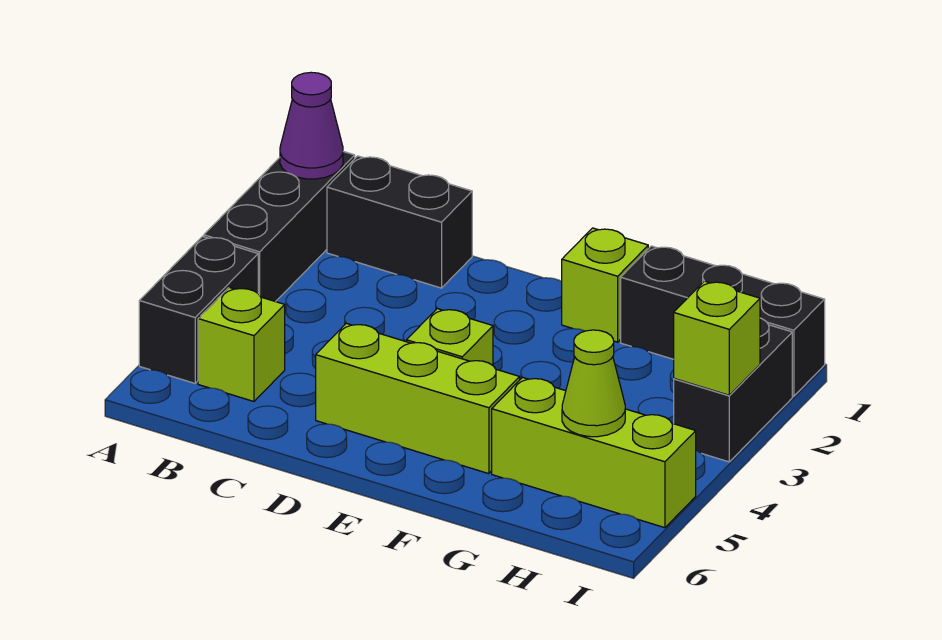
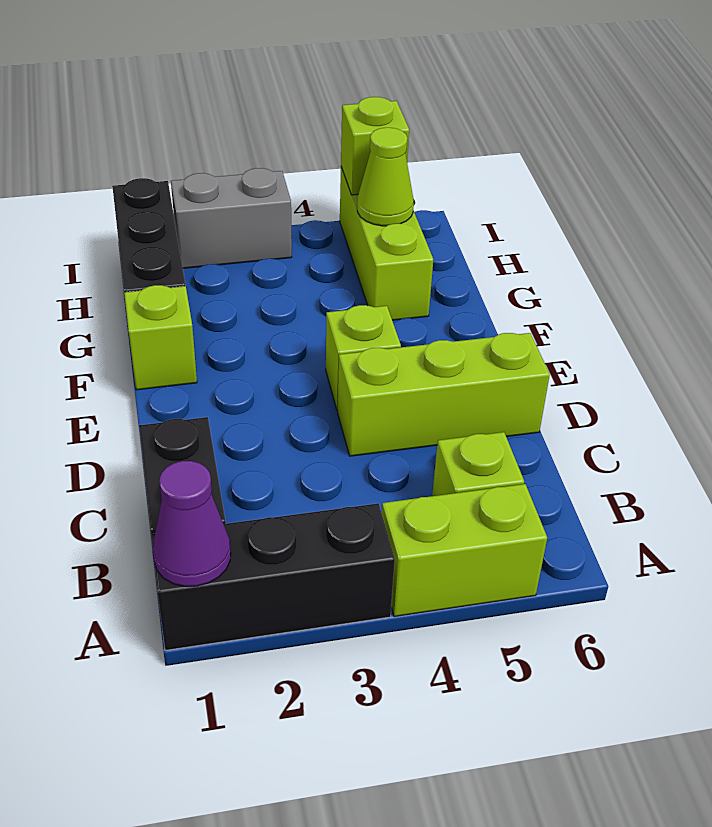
black 1x2 brick [139,237,258,383] -> lime 1x2 brick [382,484,547,616]
lime 1x3 brick [316,323,520,474] -> lime 1x3 brick turned to [338,333,550,456]
black 1x2 brick [674,318,792,462] -> grey 1x2 brick [171,168,292,268]
lime 1x1 brick [674,281,760,395] -> lime 1x1 brick moved to [341,97,409,195]

